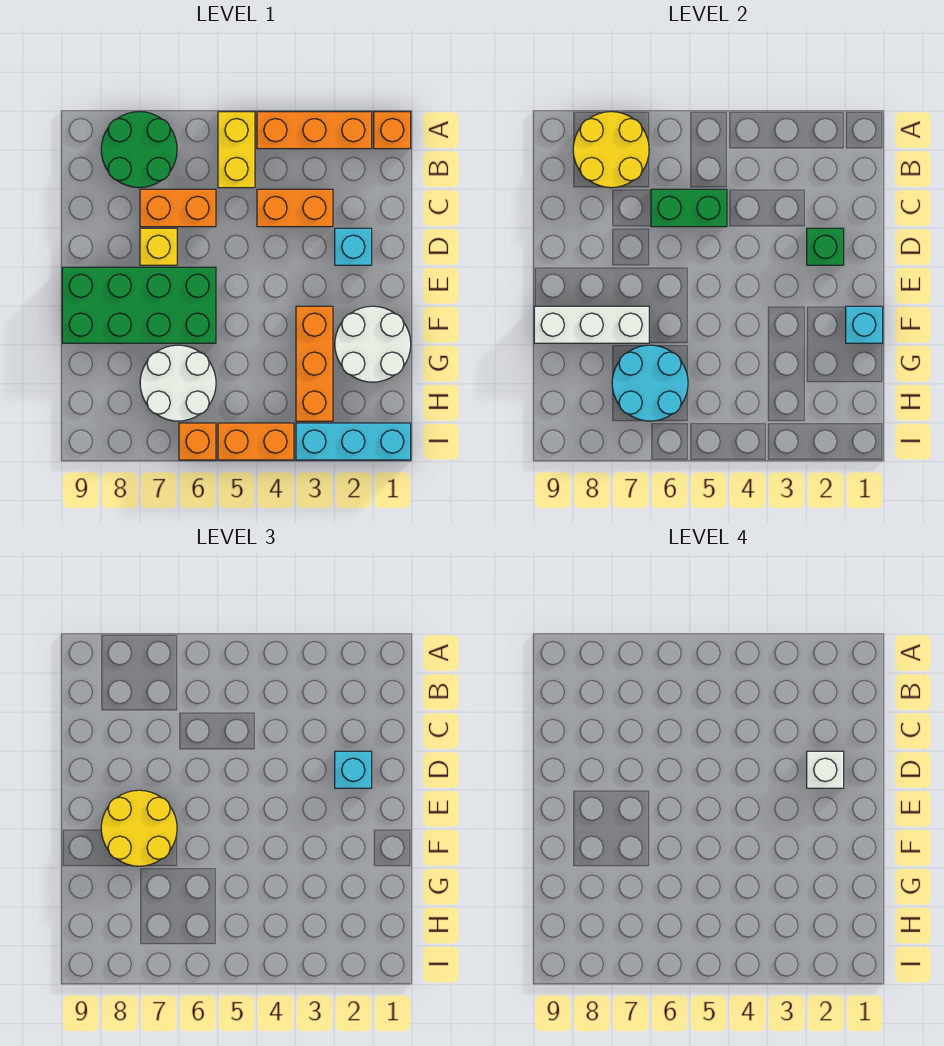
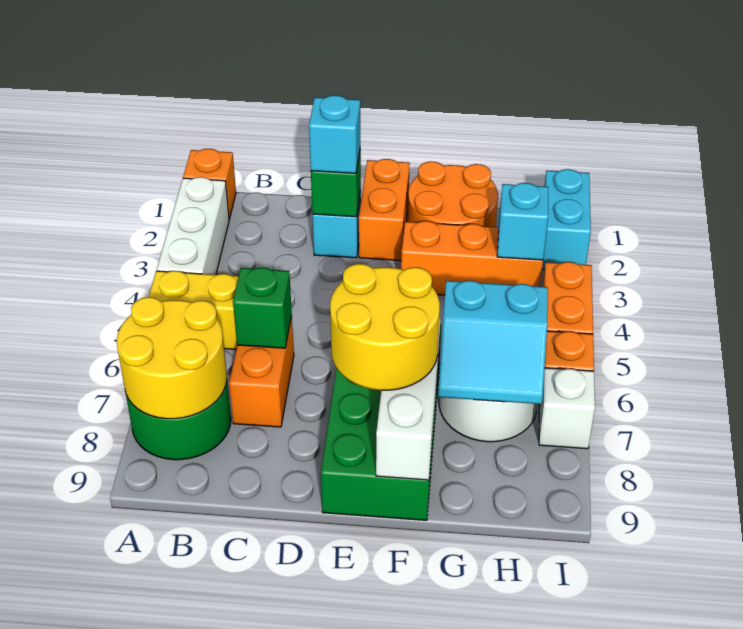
orange 1x3 brick [257,112,372,149] -> white 1x3 brick [157,177,229,275]
orange 1x2 brick [257,189,333,227] -> orange 1x2 brick moved to [359,159,410,261]
green 1x2 brick [651,189,727,227] -> green 1x1 brick [233,268,292,348]
white 1x1 brick [807,751,844,788] -> white 1x1 brick moved to [539,368,595,449]
yellow 1x1 brick [140,228,177,265] -> none
white 2x2 round brick [335,306,411,382] -> orange 2x2 round brick [408,161,498,227]
cyan 1x1 brick [846,306,883,343] -> cyan 1x1 brick moved to [497,183,548,260]
cyan 2x2 round brick [612,345,688,421] -> cyan 2x2 slope [438,281,548,404]
cyan 1x3 brick [296,423,411,460] -> cyan 1x2 brick [542,169,591,270]

